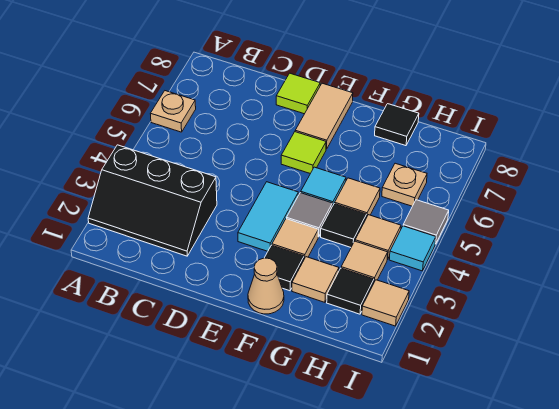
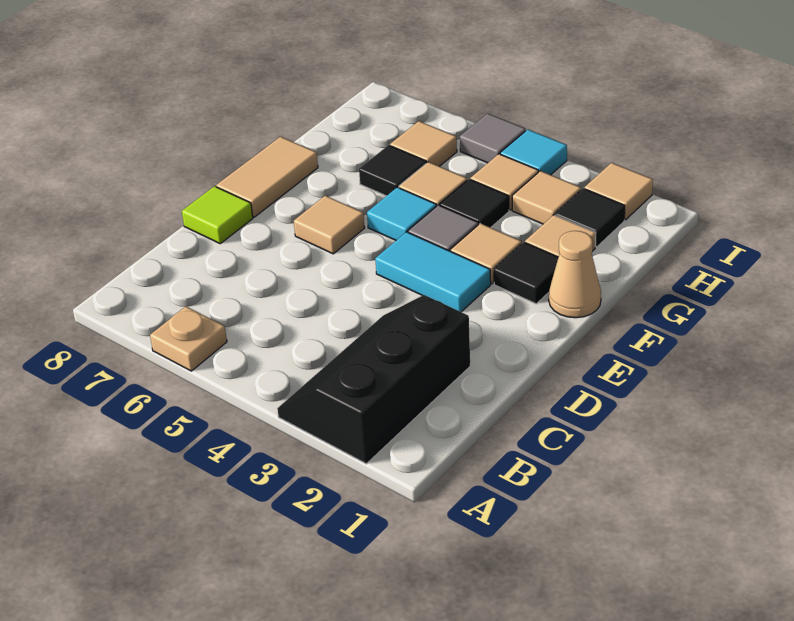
black 2x3 slope [88,145,217,256] -> black 2x3 slope turned to [277,295,470,464]
lime 1x1 tile [281,132,326,174] -> tan 1x1 tile [294,196,364,254]
tan 1x2 tile [295,83,353,149] -> tan 1x2 tile turned to [216,137,318,217]
black 1x1 tile [375,104,419,146] -> black 1x1 tile moved to [359,145,426,196]
tan 1x1 plate [382,163,427,206] -> tan 1x1 tile [390,121,457,166]

